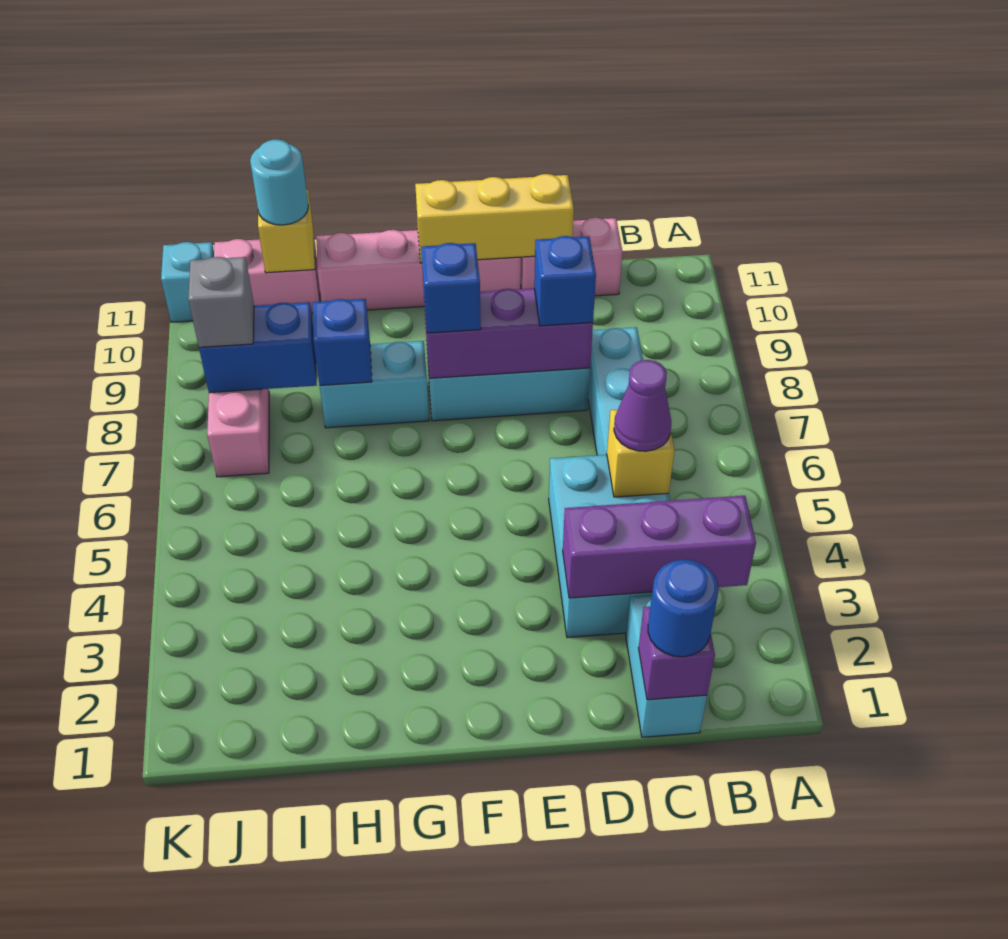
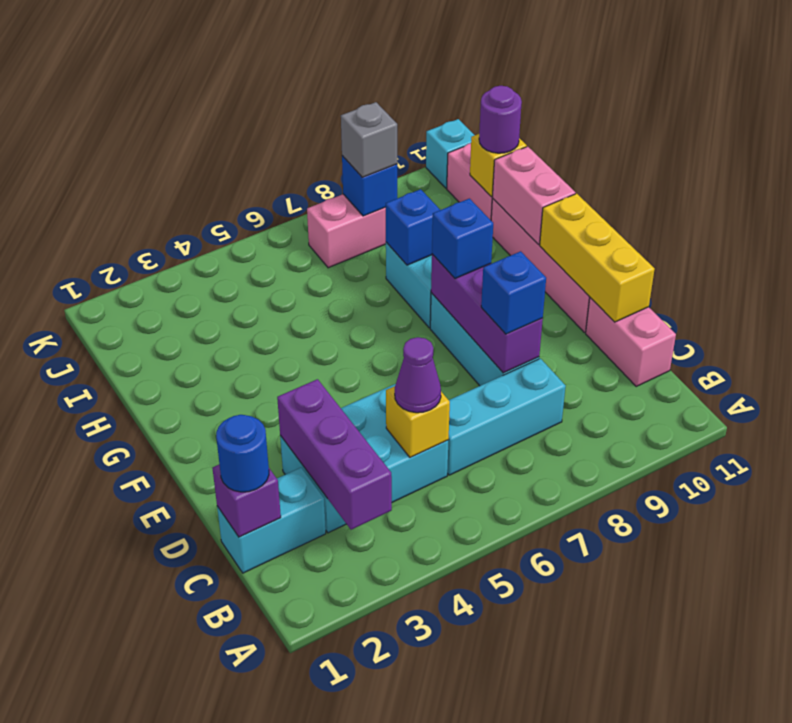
none -> pink 1x2 brick [492,146,576,245]
blue 1x2 brick [199,302,317,393] -> blue 1x1 brick [342,156,397,216]
cyan 1x1 round brick [250,140,308,225] -> purple 1x1 round brick [479,86,522,153]

